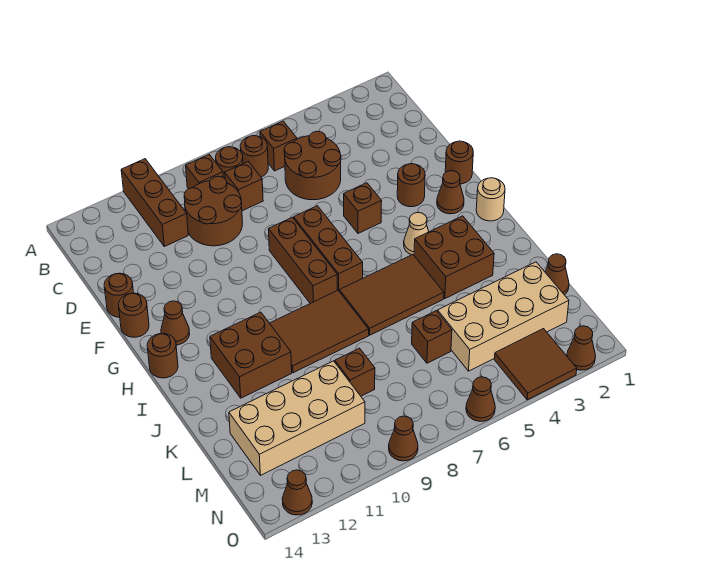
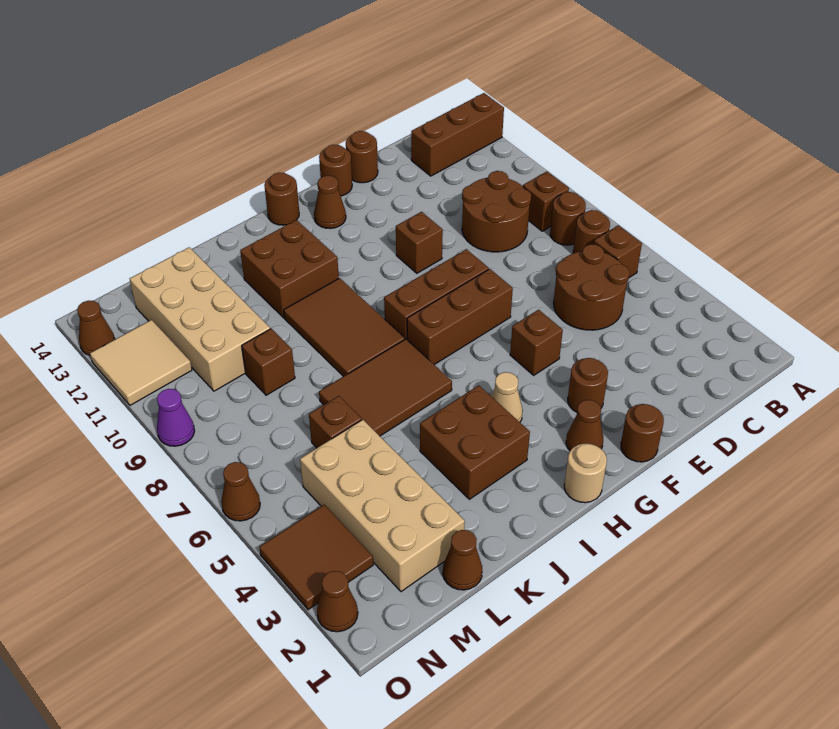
brown 1x3 brick [121,159,188,247] -> brown 1x3 brick moved to [411,93,504,176]
brown 1x1 brick [225,161,263,211] -> brown 1x1 brick moved to [396,212,443,273]
brown 2x3 tile [339,255,444,335] -> brown 2x3 tile turned to [319,339,452,436]
none -> tan 2x2 tile [90,320,192,405]
brown 1x1 cone [389,416,418,461] -> purple 1x1 cone [157,389,195,446]

